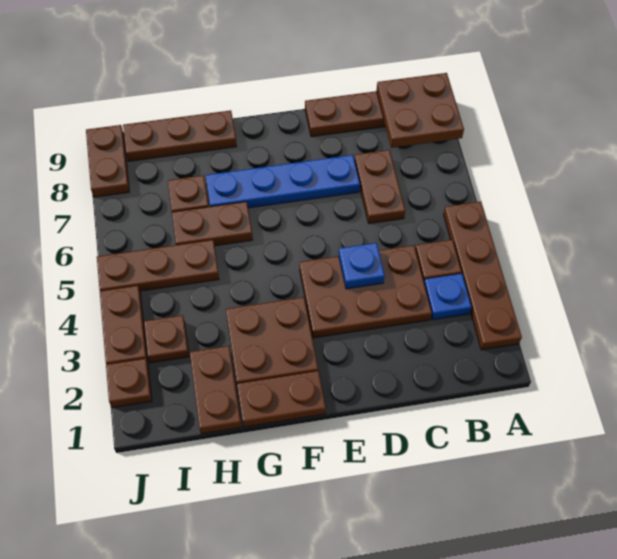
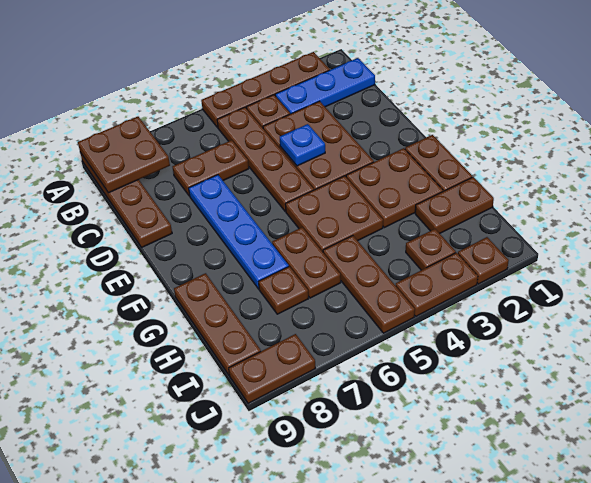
blue 1x1 plate [424,274,471,320] -> blue 1x3 plate [275,58,375,114]
none -> brown 1x4 plate [217,107,314,212]
none -> brown 2x2 plate [285,176,383,252]

